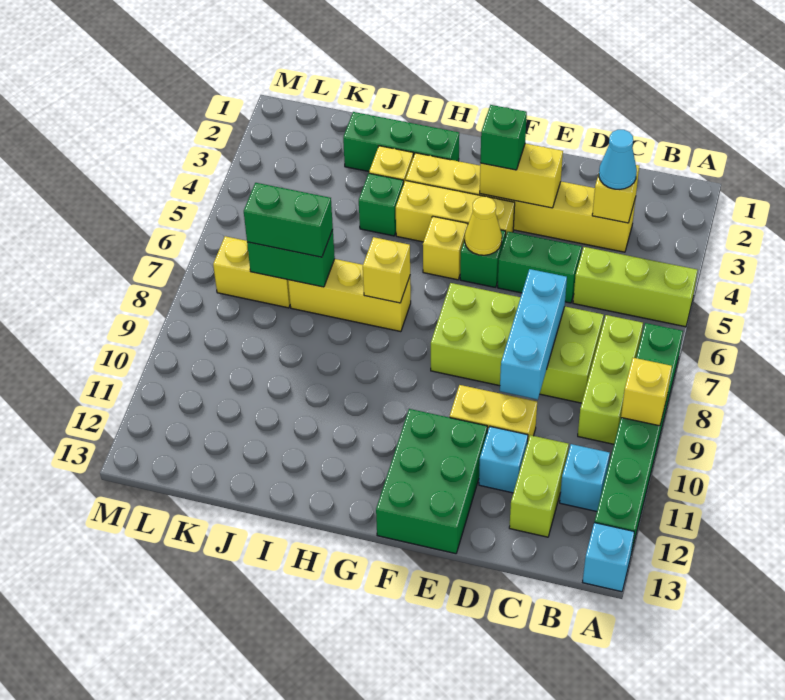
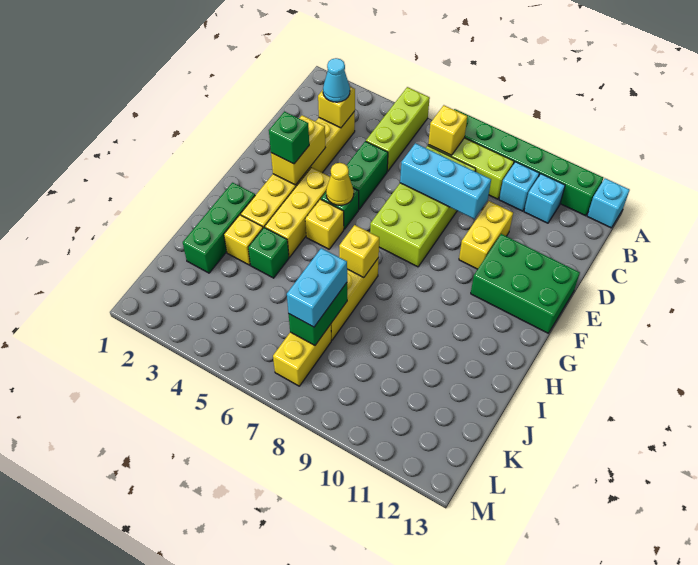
yellow 1x1 brick [621,358,672,426] -> yellow 1x1 brick moved to [428,105,467,155]
lime 1x2 brick [509,435,569,537] -> none
cyan 1x1 brick [479,427,528,493] -> cyan 1x1 brick moved to [499,162,539,211]
green 1x2 brick [244,183,333,257] -> cyan 1x2 brick [287,248,347,327]

